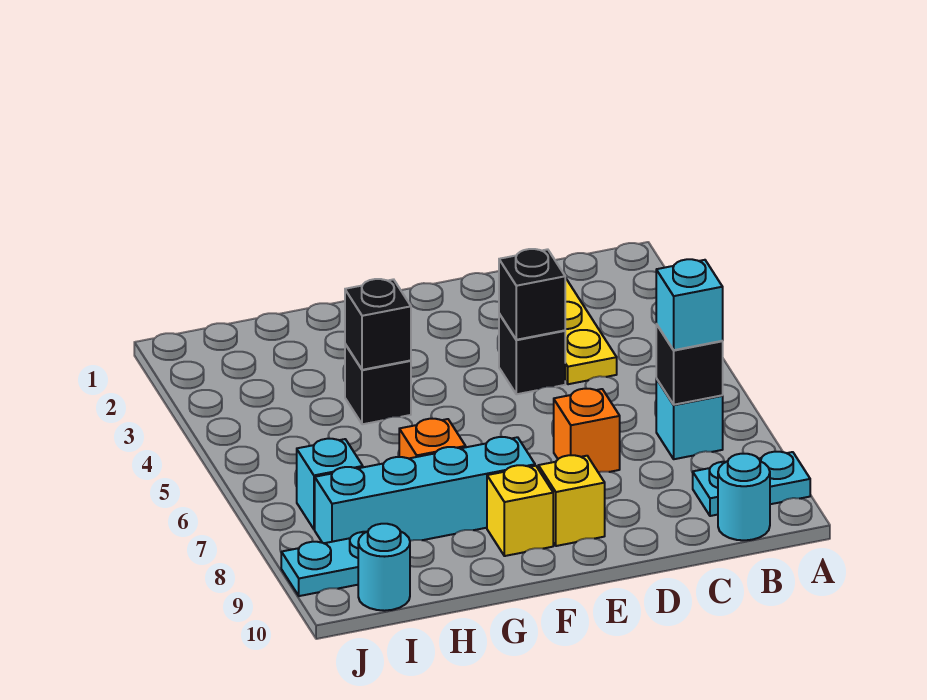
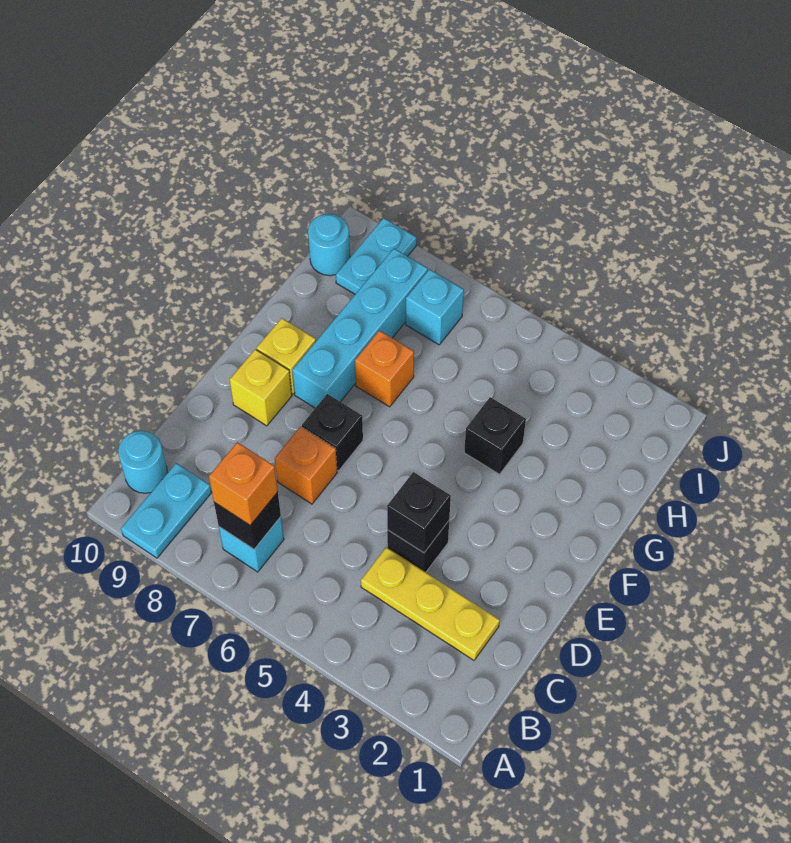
cyan 1x1 brick [656,259,723,350] -> orange 1x1 brick [209,442,278,525]
black 1x1 brick [345,279,411,370] -> black 1x1 brick moved to [302,394,363,471]

